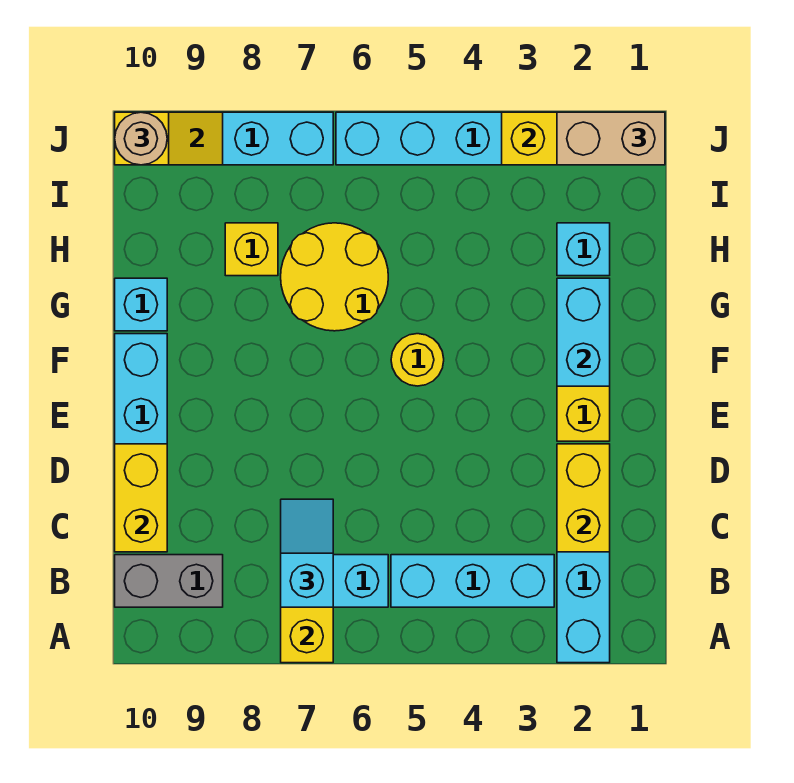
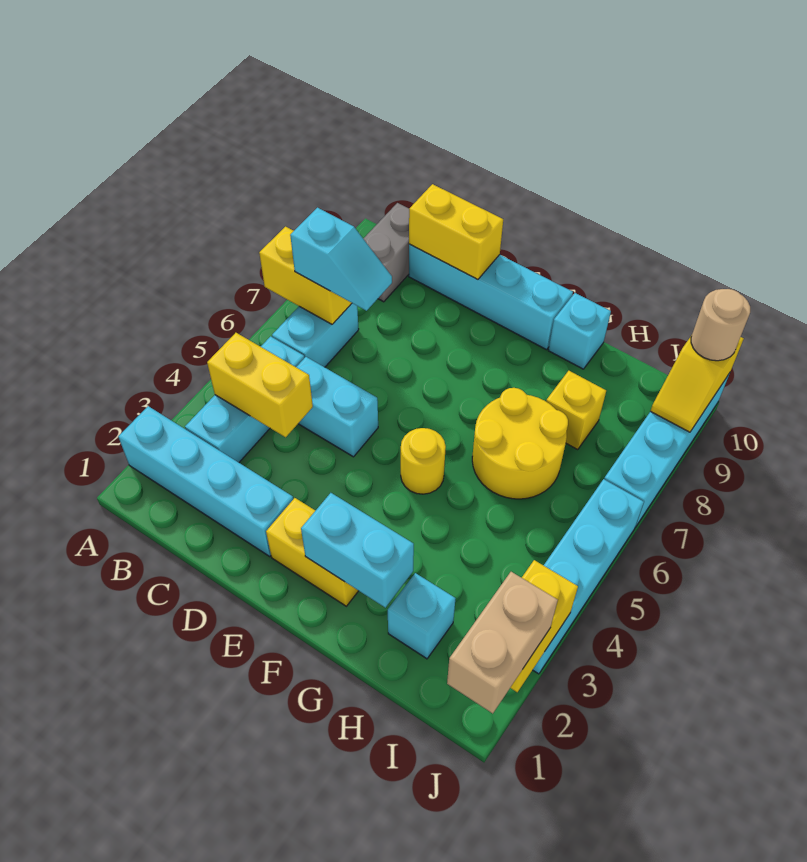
yellow 1x2 brick [557,444,610,552] -> yellow 1x2 brick moved to [207,333,313,437]
none -> cyan 1x2 brick [296,357,378,457]

